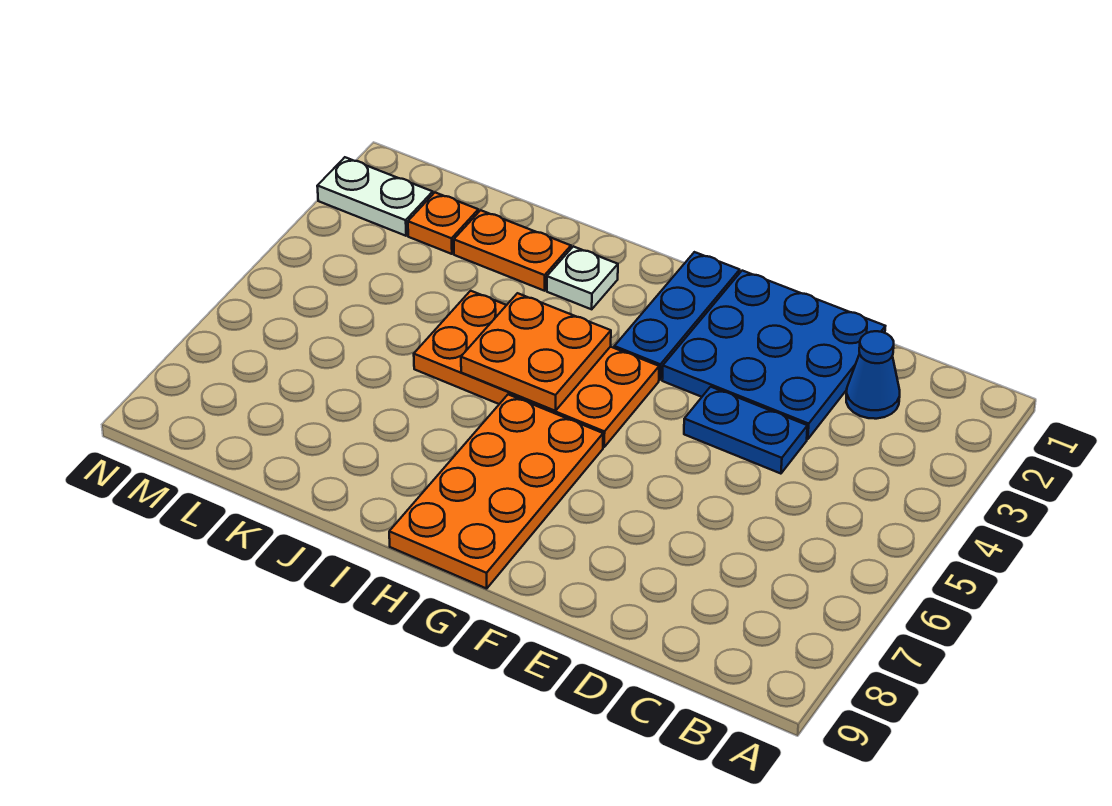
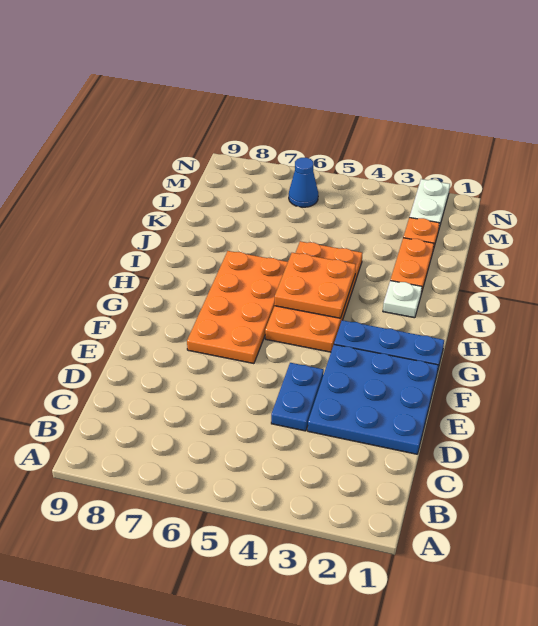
blue 1x1 cone [846,331,900,419] -> blue 1x1 cone moved to [289,158,318,207]
orange 2x4 plate [389,394,603,589] -> orange 2x4 plate turned to [187,251,288,364]

